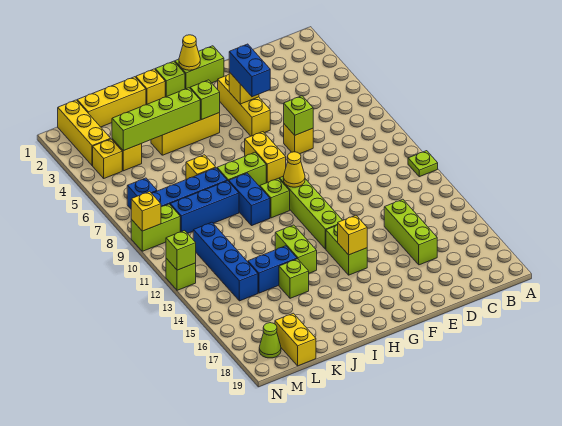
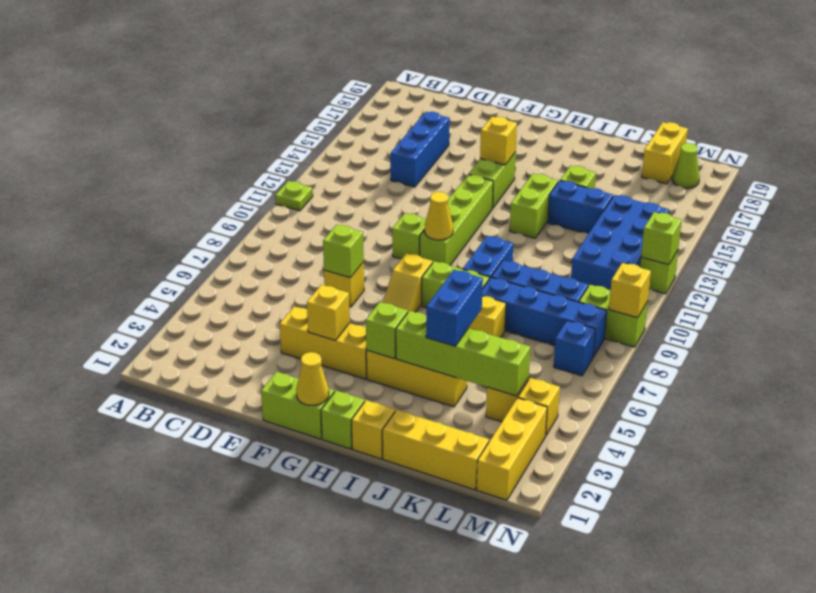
lime 1x3 brick [384,199,437,265] -> blue 1x3 brick [390,112,450,187]
yellow 1x3 brick [217,74,270,136] -> yellow 1x3 brick turned to [280,306,367,379]
blue 1x2 brick [229,44,270,97] -> blue 1x2 brick moved to [426,270,483,346]
yellow 1x2 brick [245,132,286,183] -> yellow 1x2 slope [383,253,433,312]
lime 1x1 brick [260,178,290,218] -> lime 1x1 brick moved to [392,213,426,259]
blue 1x4 brick [193,222,258,301] -> blue 2x4 brick [571,195,669,290]

